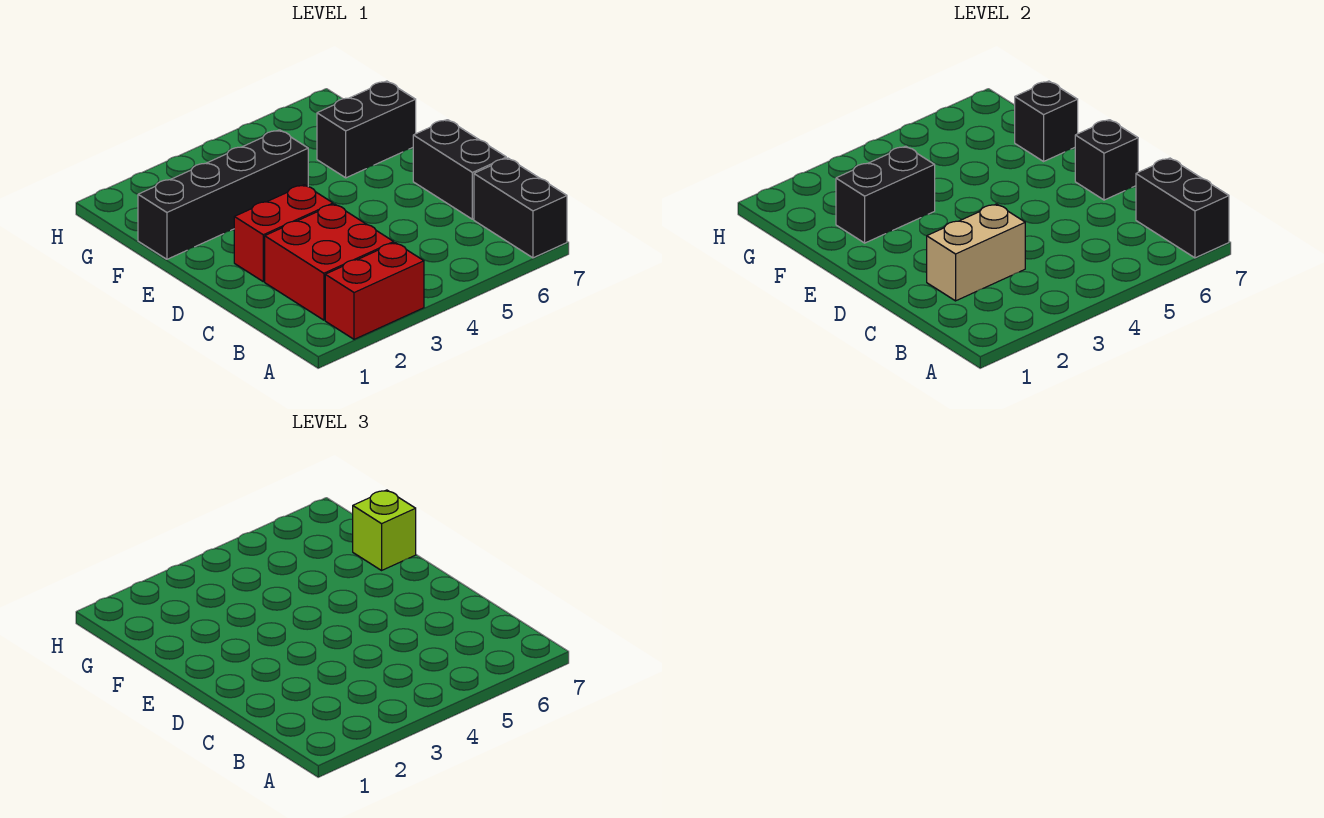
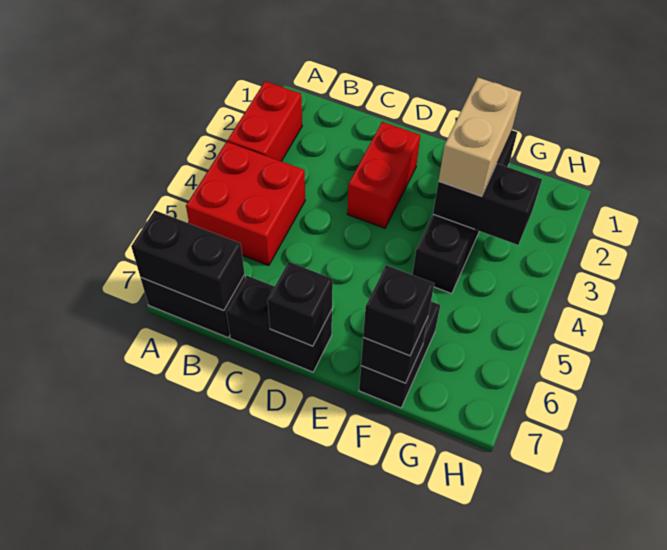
red 2x2 brick [265,204,394,320] -> red 2x2 brick moved to [186,142,305,266]
tan 1x2 brick [927,204,1025,301] -> tan 1x2 brick moved to [439,78,521,197]
black 1x2 brick [836,146,935,243] -> black 1x2 brick turned to [433,164,542,245]
lime 1x1 brick [353,490,416,570] -> black 1x1 brick [363,265,434,356]

